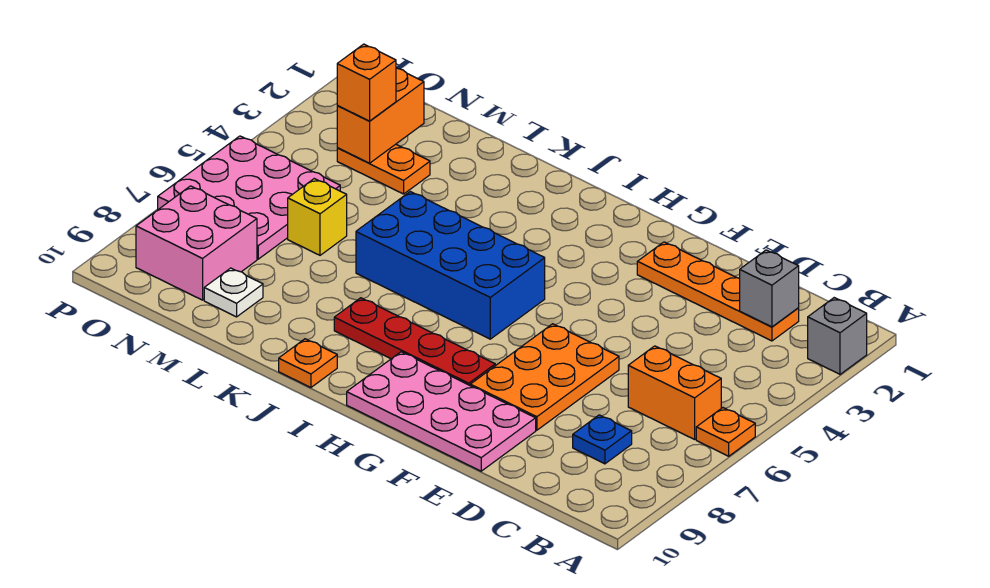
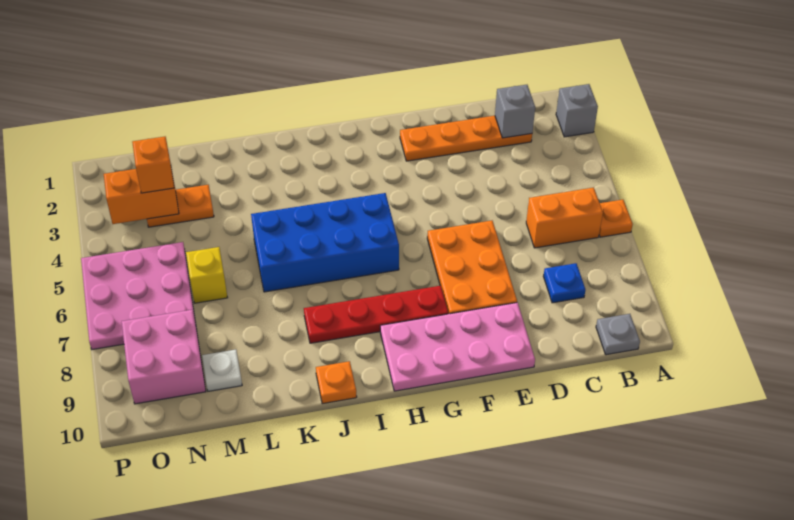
none -> grey 1x1 plate [596,314,640,355]
orange 1x2 brick [337,68,424,163] -> orange 1x2 brick turned to [104,169,179,224]

